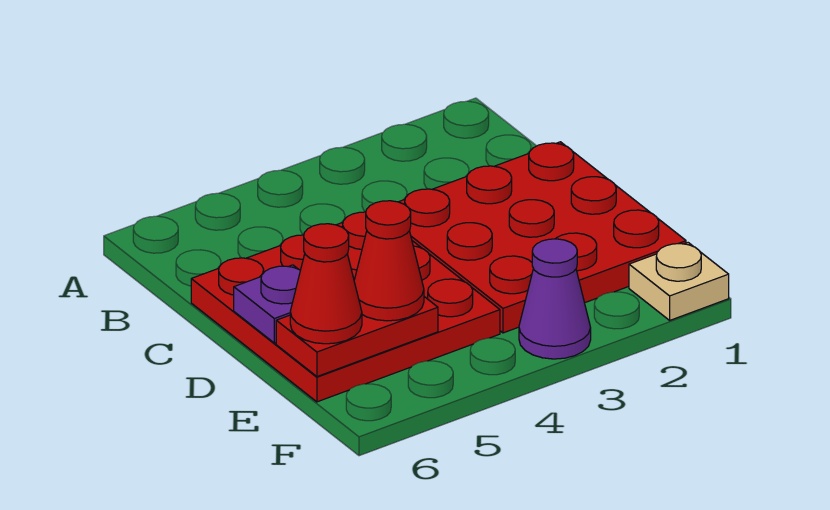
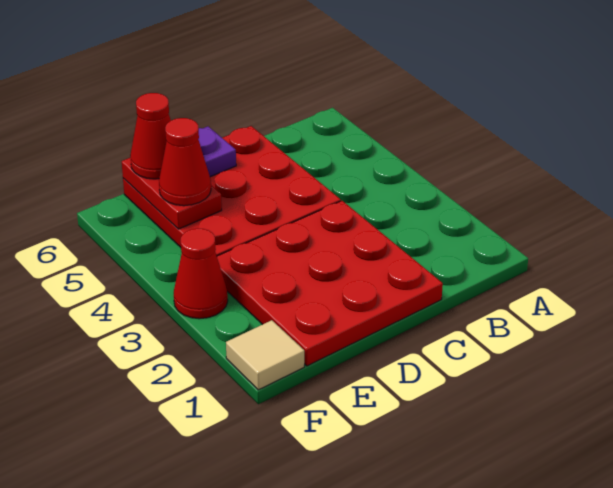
tan 1x1 plate [629,243,729,320] -> tan 1x1 tile [226,320,304,390]
purple 1x1 cone [519,239,591,359] -> red 1x1 cone [174,228,228,319]

